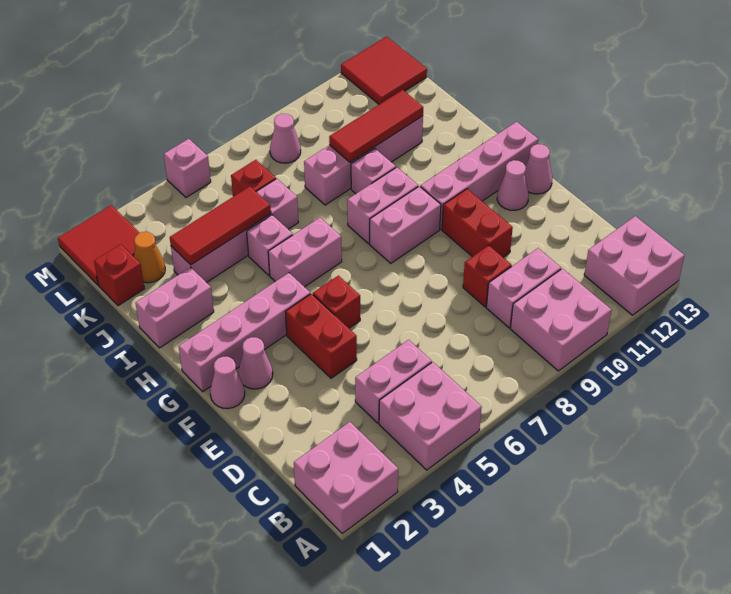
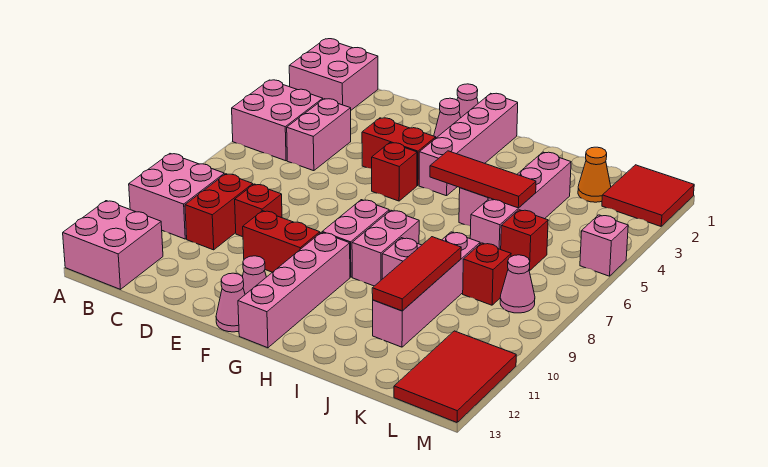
pink 1x2 brick [486,248,561,328] -> red 1x2 brick [185,174,253,250]
pink 1x2 brick [268,218,342,287] -> none
pink 1x2 brick [136,267,214,348] -> none
red 1x3 tile [170,186,271,265] -> red 1x3 tile turned to [430,151,536,208]
red 1x1 brick [94,244,144,306] -> red 1x1 brick moved to [463,243,511,305]
red 2x2 tile [341,37,427,104] -> red 2x3 tile [394,331,516,422]

